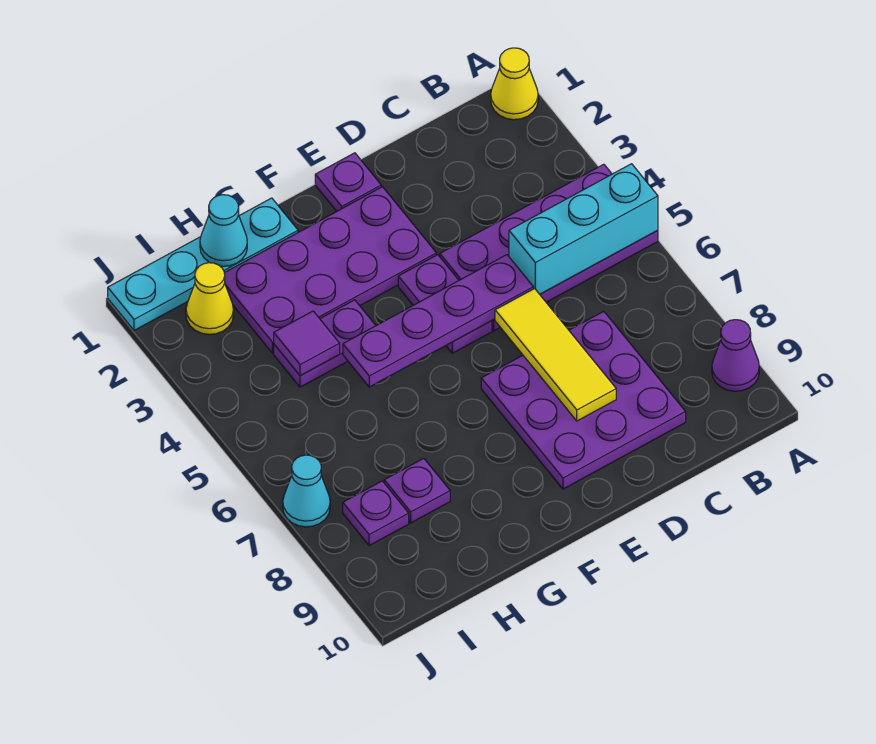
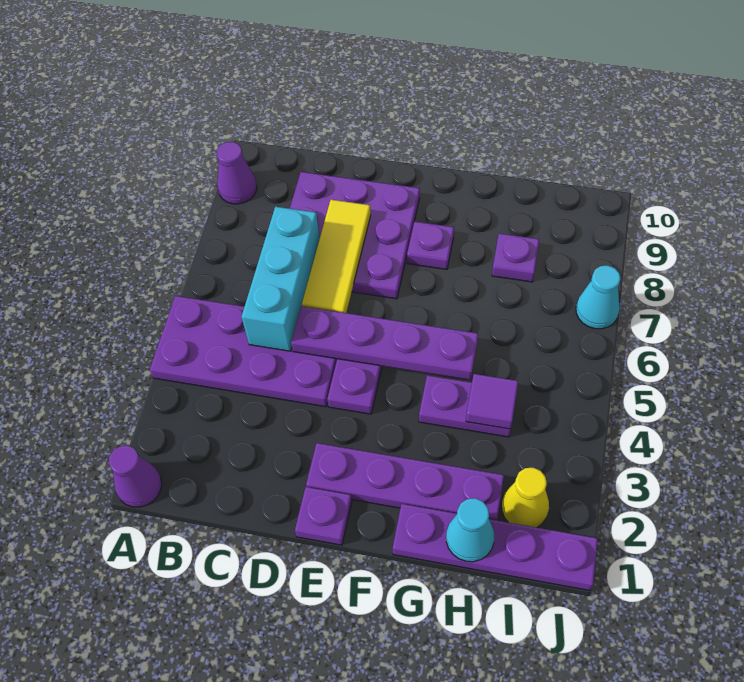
yellow 1x1 cone [491,48,538,120] -> purple 1x1 cone [109,446,162,507]
cyan 1x3 brick [509,164,658,294] -> cyan 1x3 brick turned to [242,207,320,351]
purple 2x4 plate [224,187,437,353] -> purple 1x4 plate [306,443,504,520]
cyan 1x4 plate [108,198,298,330] -> purple 1x4 plate [393,504,598,590]
purple 1x1 plate [343,481,409,546] -> purple 1x1 plate moved to [407,222,454,269]

